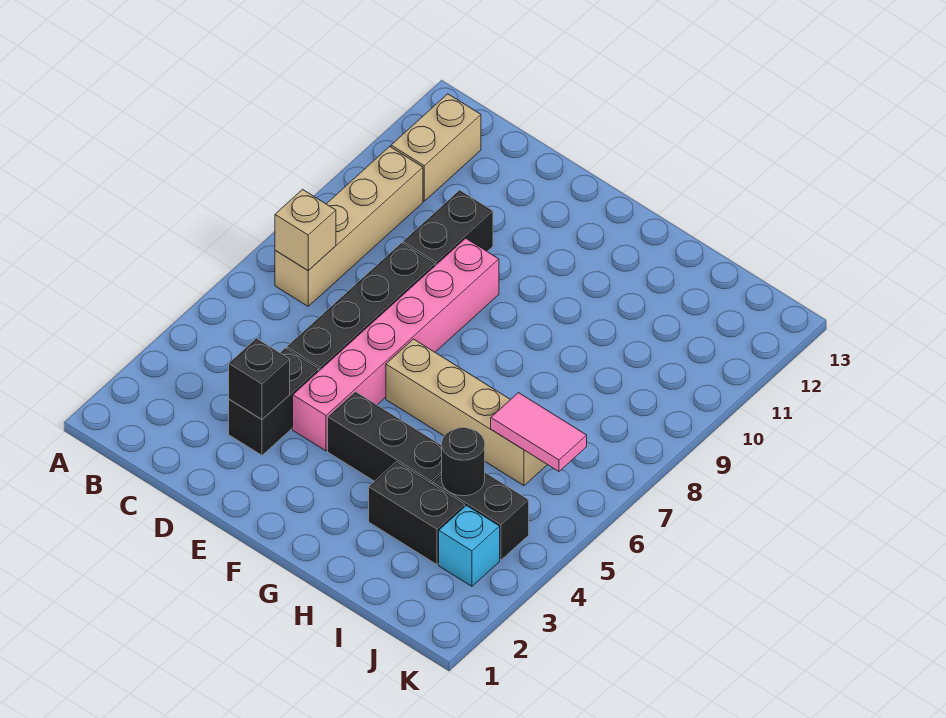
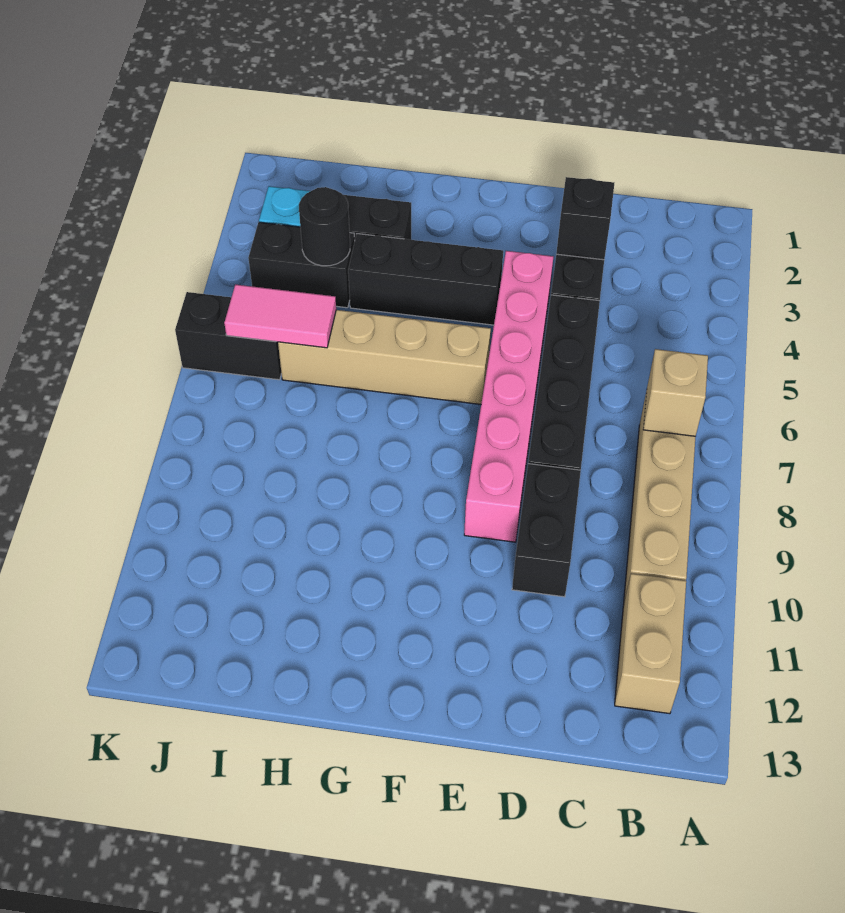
none -> black 1x2 brick [175,292,281,380]

